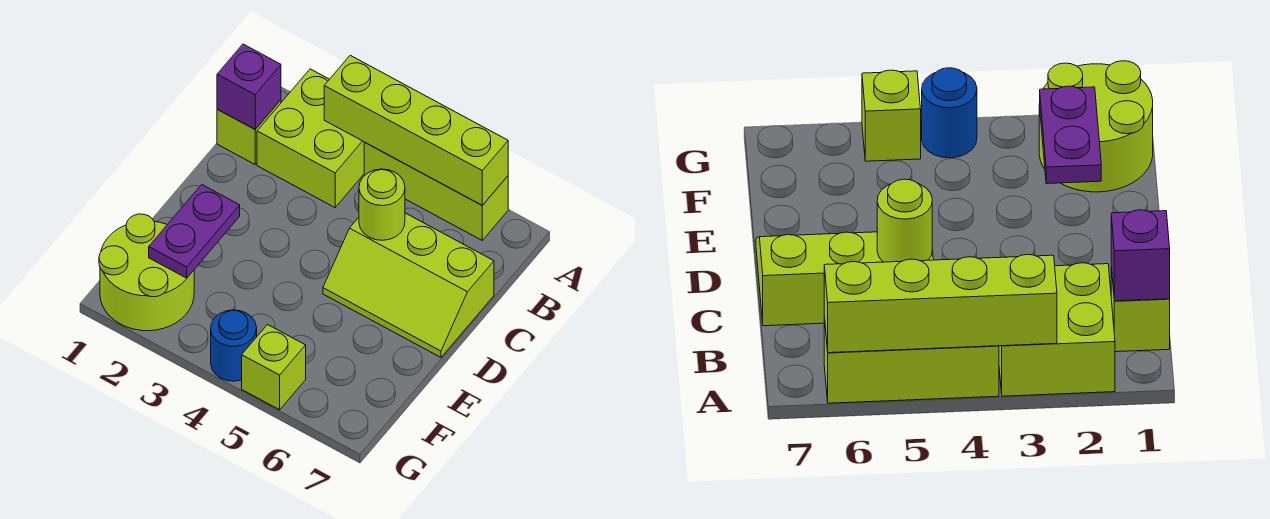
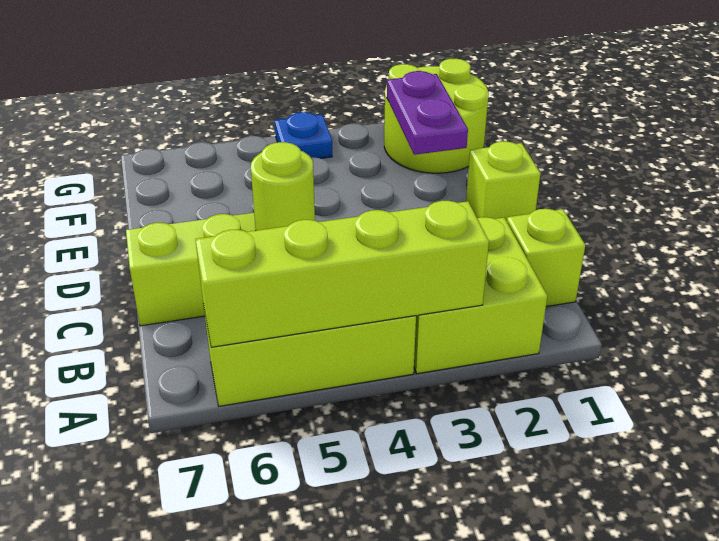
purple 1x1 brick [217,44,281,129] -> none
blue 1x1 round brick [211,310,257,381] -> blue 1x1 plate [275,112,332,158]
lime 1x1 brick [242,325,306,410] -> lime 1x1 brick moved to [466,141,541,221]

